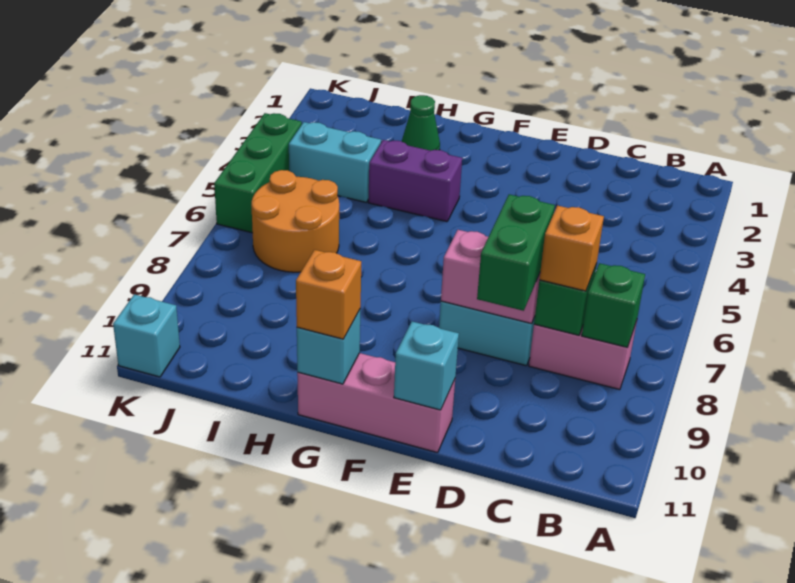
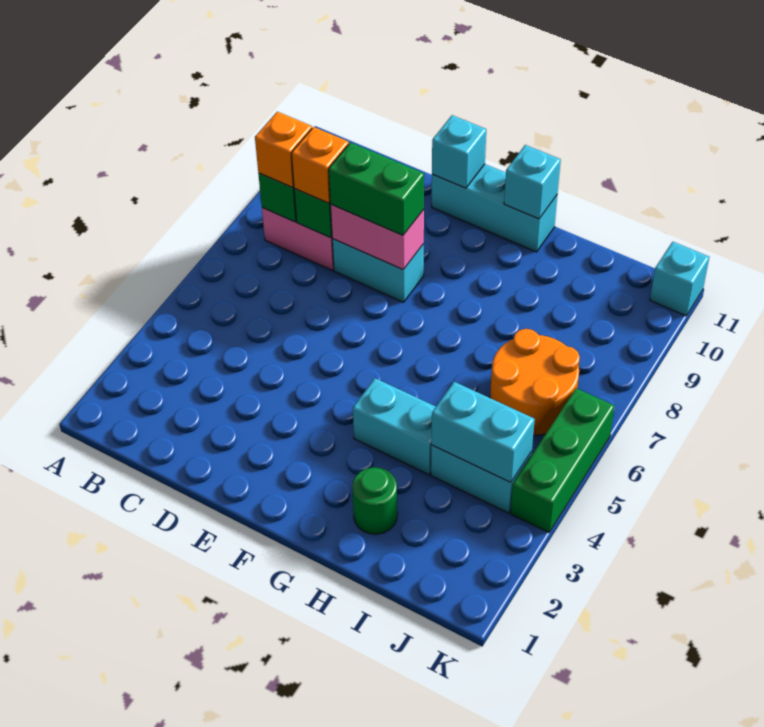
green 1x2 brick [477,194,555,311] -> green 1x2 brick turned to [329,142,424,235]
pink 1x3 brick [297,353,455,453] -> cyan 1x3 brick [432,164,557,252]
purple 1x2 brick [368,140,462,222] -> cyan 1x2 brick [353,378,436,475]
orange 1x1 brick [296,250,361,339] -> orange 1x1 brick moved to [255,112,312,187]
green 1x1 cone [402,95,440,151] -> green 1x1 round brick [352,467,397,534]
none -> cyan 1x2 brick [431,382,535,483]

